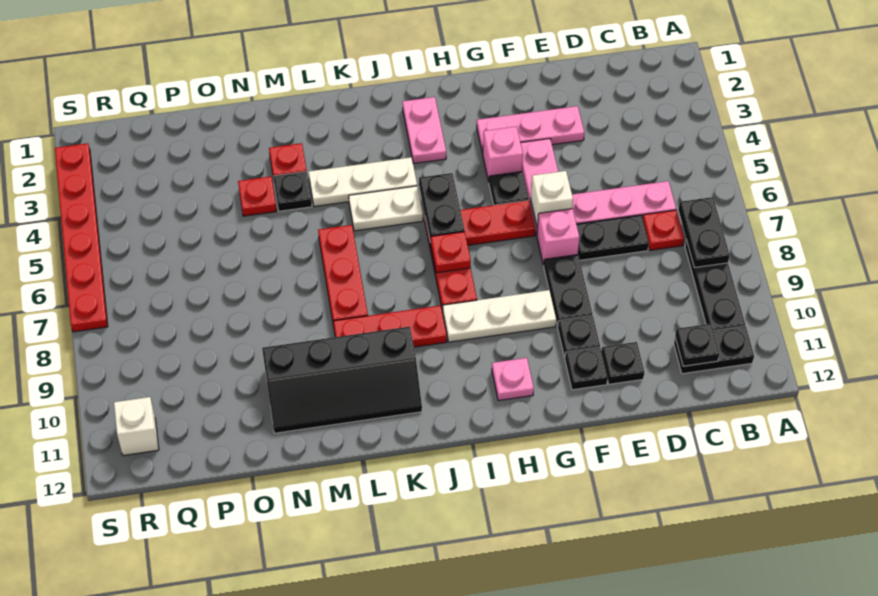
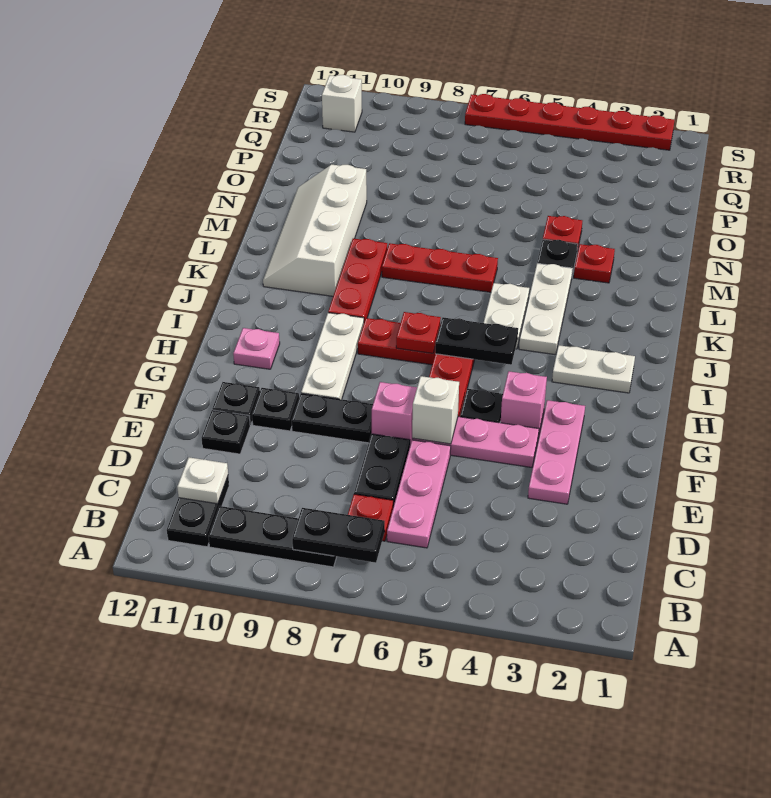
black 1x1 plate [675,324,719,366] -> white 1x1 plate [177,457,228,504]
pink 1x2 plate [402,97,446,163] -> white 1x2 plate [552,345,635,393]
black 2x4 slope [262,327,422,433] -> white 2x4 slope [263,165,367,296]

